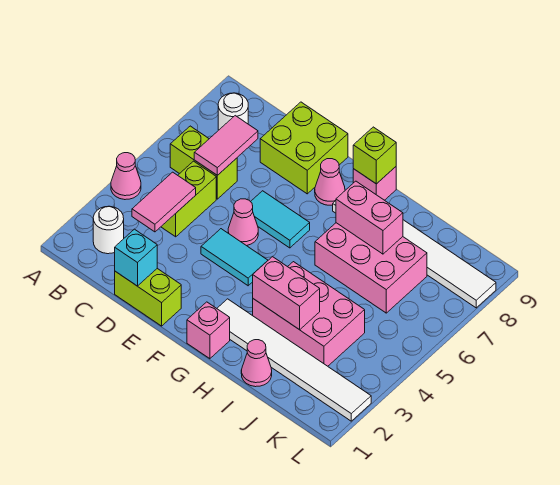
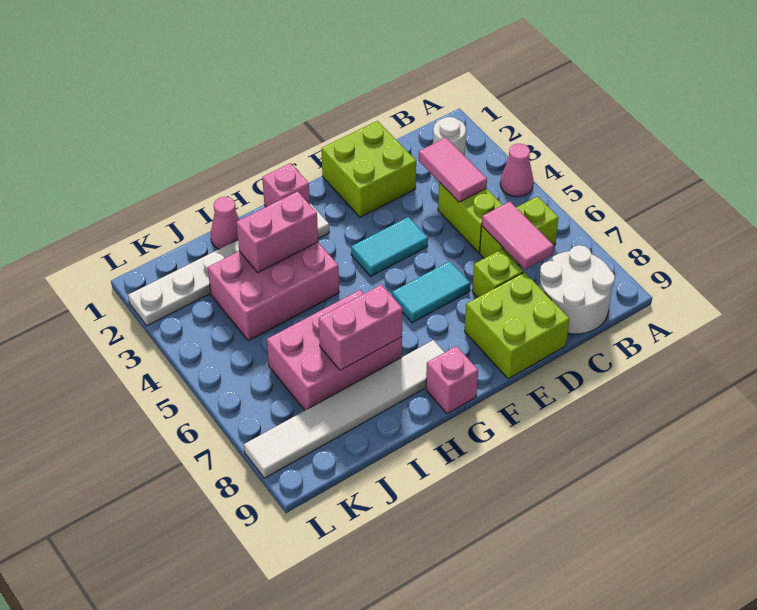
white 1x1 round brick [218,93,248,130] -> white 2x2 round brick [539,245,615,334]
lime 1x2 brick [115,269,181,326] -> lime 2x2 brick [321,121,416,217]
cyan 1x1 brick [115,229,157,286] -> none
pink 1x1 cone [228,199,258,246] -> none
pink 1x1 cone [315,159,345,205] -> none
white 1x6 tile [217,299,371,421] -> white 1x6 plate [128,204,329,326]
lime 1x1 brick [353,127,396,184] -> lime 1x1 brick moved to [472,249,523,298]

